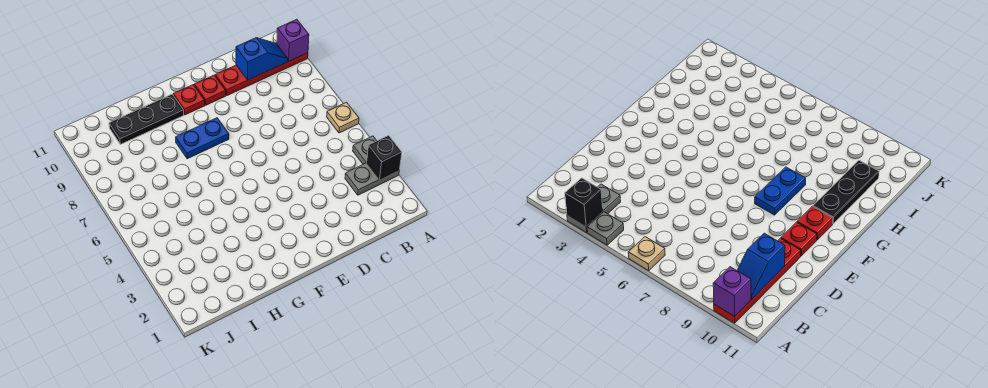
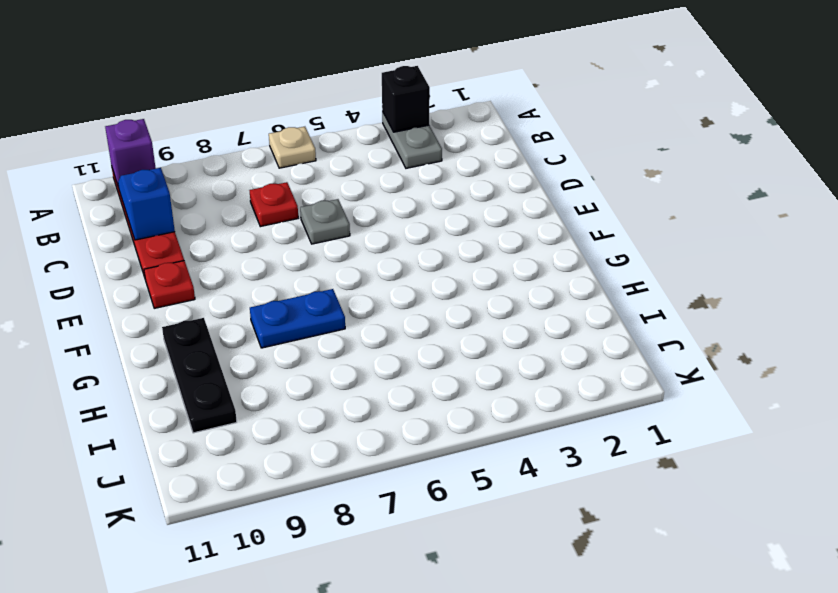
grey 1x1 plate [353,136,377,164] -> grey 1x1 plate moved to [300,199,350,244]
blue 1x2 plate [176,118,229,159] -> blue 1x2 plate turned to [250,289,345,348]
red 1x1 plate [173,85,205,115] -> red 1x1 plate moved to [249,182,298,227]

